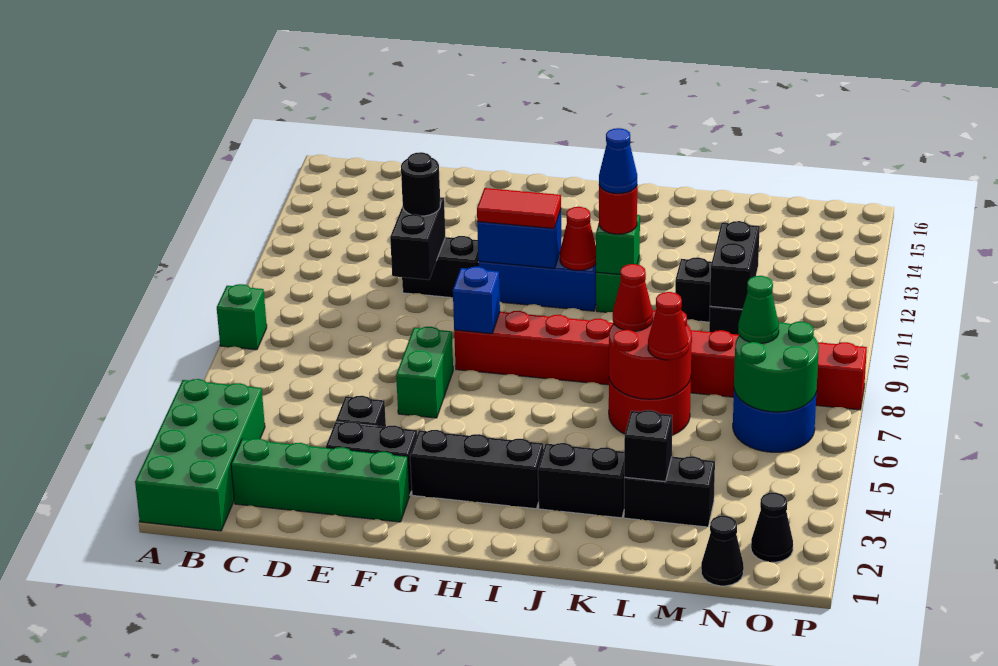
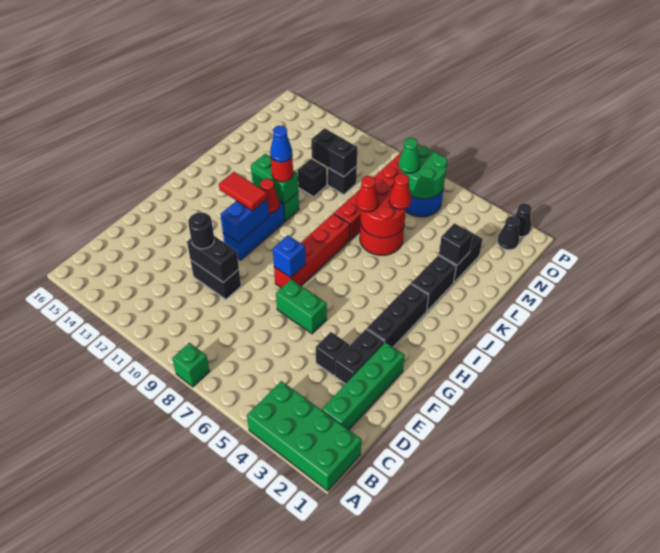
black 1x2 brick [402,236,479,298] -> black 1x2 brick turned to [190,260,241,299]
red 1x2 tile [477,188,561,229] -> red 1x2 tile turned to [219,172,267,211]
green 1x1 brick [596,215,640,274] -> green 1x2 brick [251,154,298,204]
black 1x1 cone [701,516,744,586] -> black 1x1 cone moved to [514,203,532,237]

